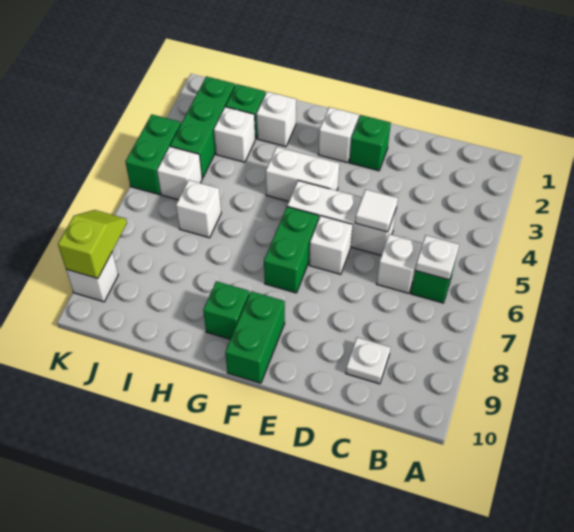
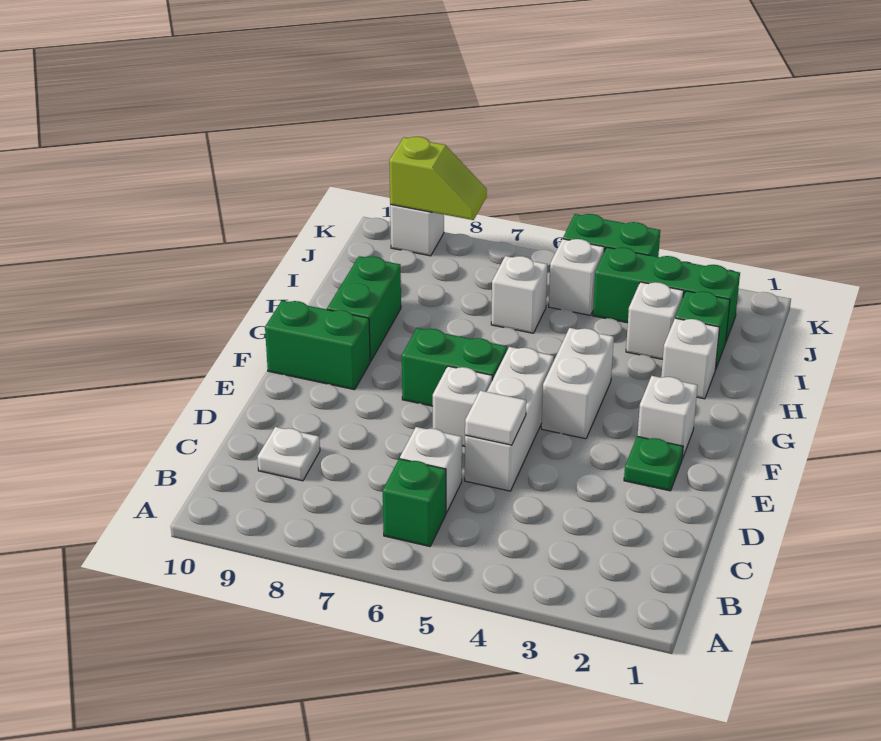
white 1x1 plate [415,235,459,280] -> none
green 1x1 brick [349,115,391,171] -> green 1x1 plate [624,436,683,491]
green 1x1 brick [203,281,249,339] -> green 1x2 brick [327,256,401,361]

